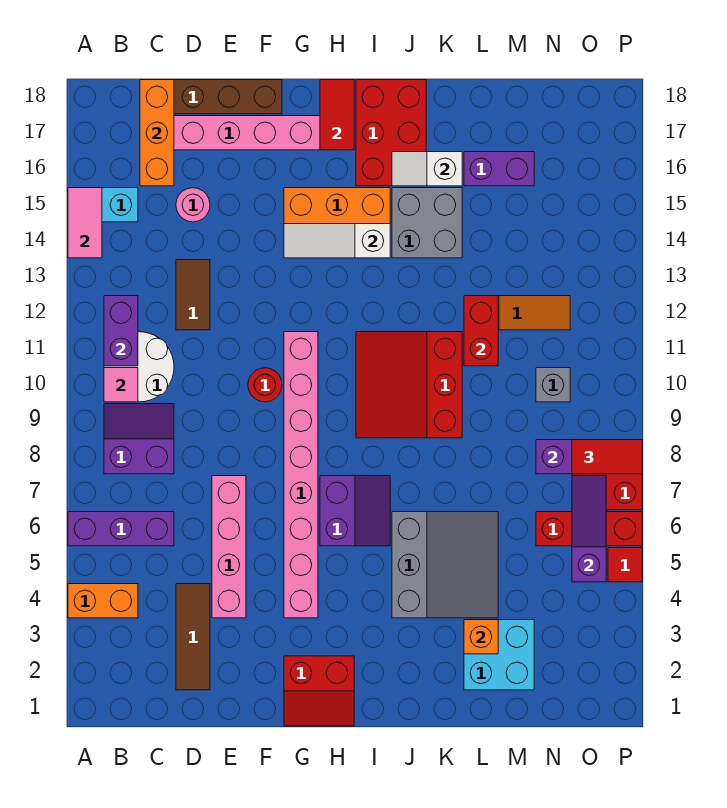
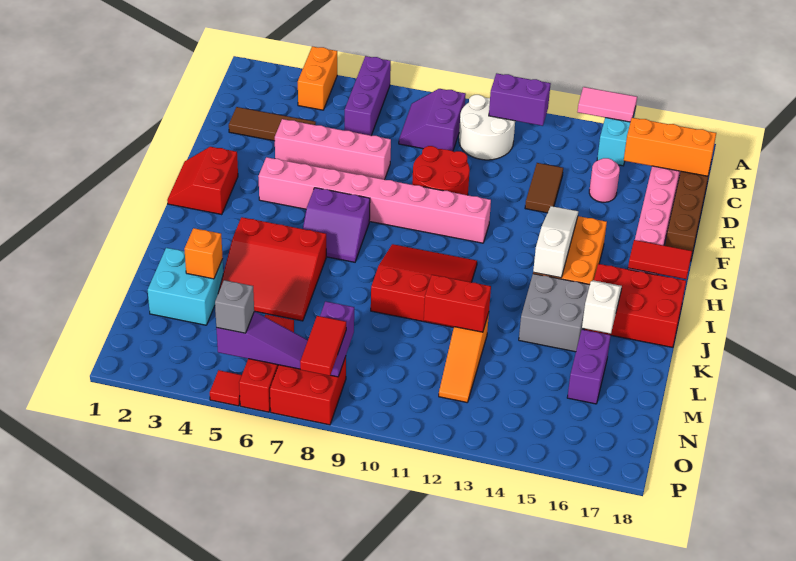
purple 2x2 slope [104,404,174,474] -> purple 2x2 slope turned to [399,89,466,151]
pink 1x1 tile [104,368,138,402] -> none
brown 1x2 tile [176,260,210,330] -> brown 1x2 tile turned to [525,163,563,213]
red 1x1 round brick [248,368,282,402] -> red 2x2 round brick [412,146,470,195]
grey 3x3 slope [392,512,498,618] -> red 3x3 slope [219,217,326,321]
grey 1x1 brick [536,368,570,402] -> grey 1x1 brick moved to [215,280,254,333]

